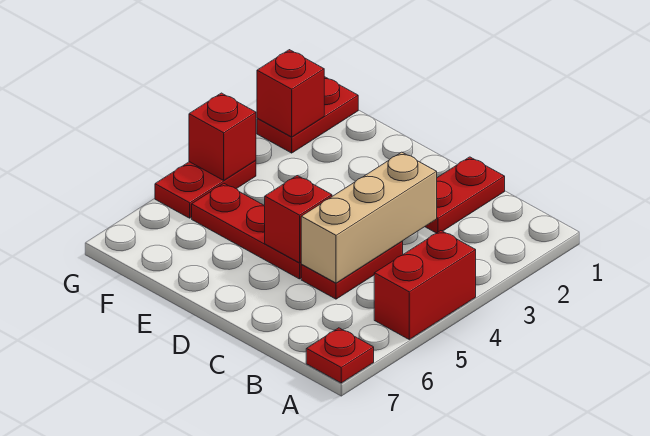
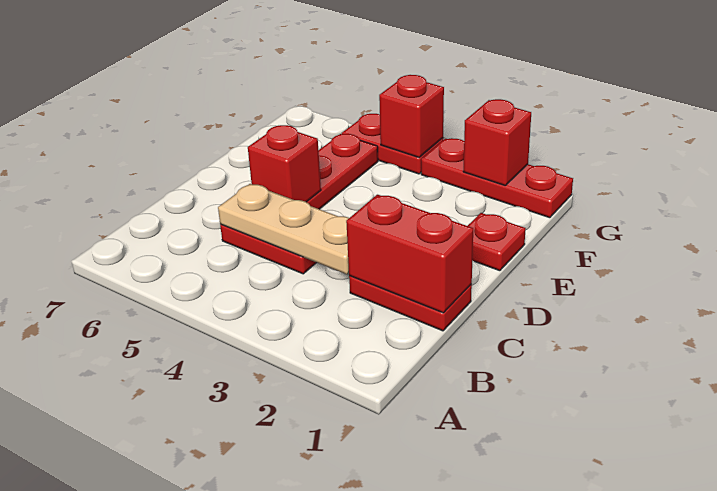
red 1x2 brick [374,231,476,339] -> red 1x2 brick moved to [346,195,473,313]
red 1x1 plate [306,328,374,383] -> red 1x1 plate moved to [468,213,526,271]
tan 1x3 brick [301,152,437,283] -> tan 1x3 plate [218,184,349,274]
red 1x2 plate [257,77,358,153] -> red 1x3 plate [421,138,573,218]

